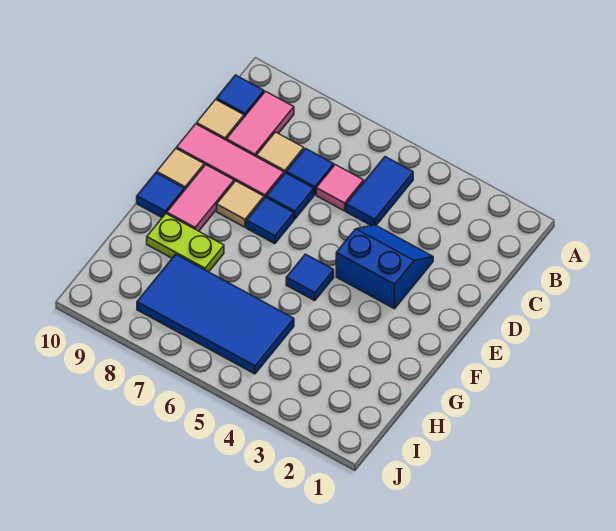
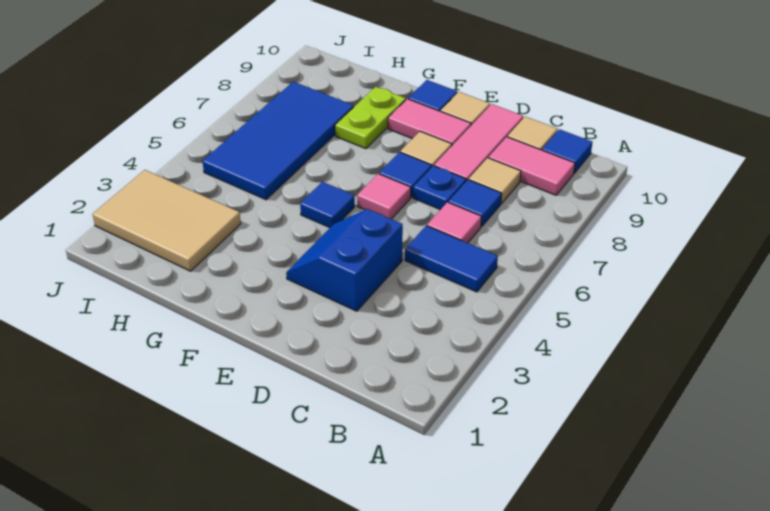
blue 2x2 slope [336,225,433,309] -> blue 2x2 slope turned to [286,209,403,311]
blue 1x1 tile [266,173,314,219] -> blue 1x1 plate [413,166,466,210]
none -> pink 1x1 tile [357,174,411,219]
none -> tan 2x3 tile [93,170,241,271]

